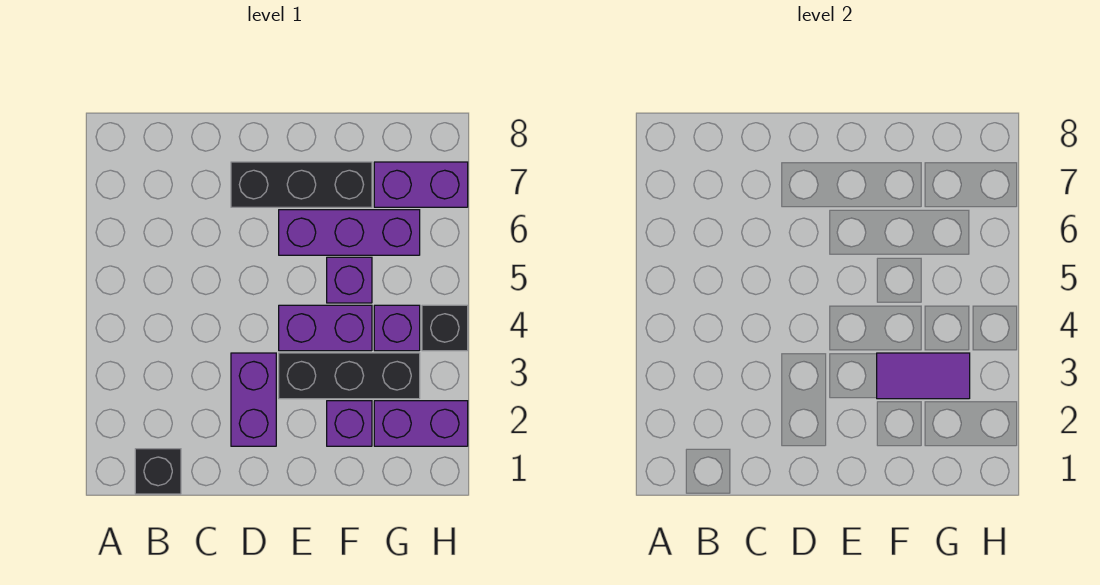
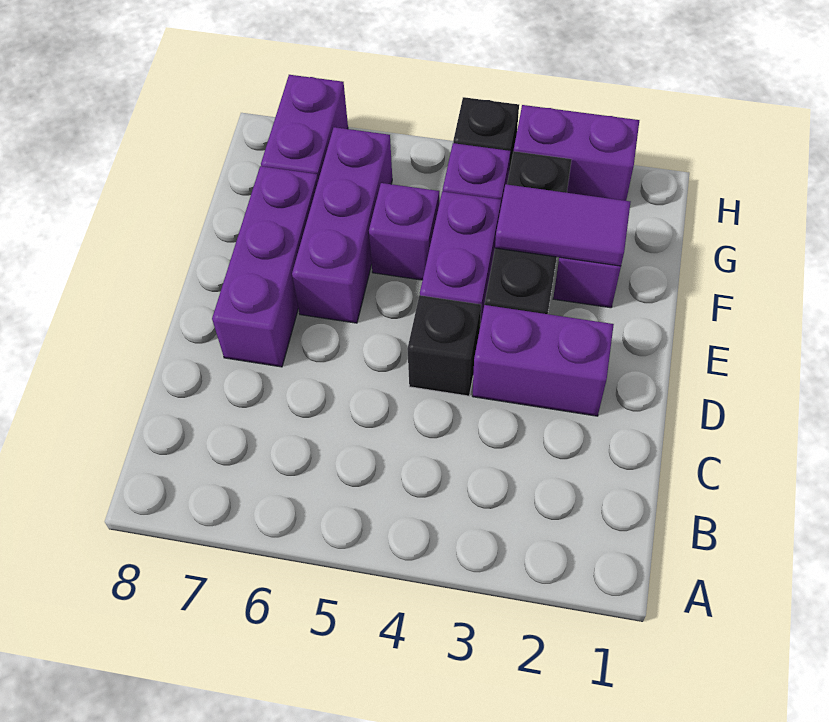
black 1x1 brick [135,449,181,494] -> black 1x1 brick moved to [408,295,481,396]
black 1x3 brick [231,162,372,207] -> purple 1x3 brick [212,166,318,367]
purple 1x2 tile [877,353,970,399] -> purple 1x2 tile turned to [495,184,630,266]
purple 1x2 brick [374,401,468,446] -> purple 1x2 brick turned to [514,105,639,201]

